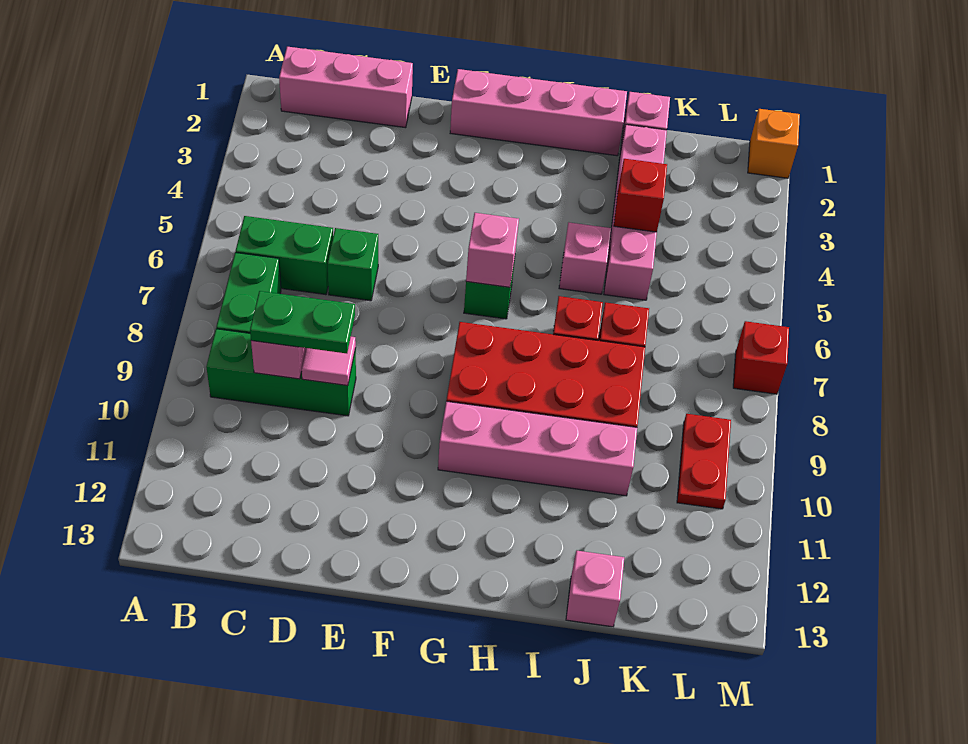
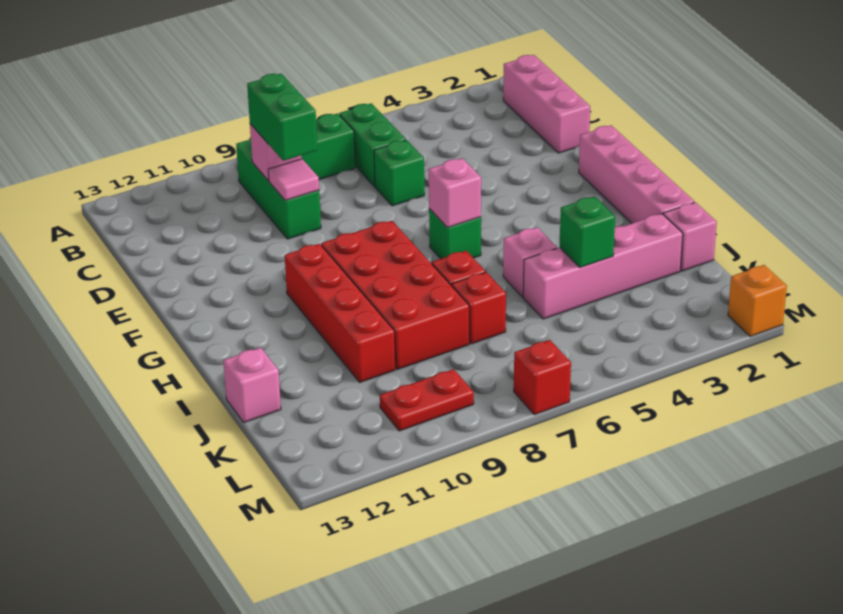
green 1x2 plate [250,291,355,353] -> green 1x2 brick [247,74,317,161]
pink 1x4 brick [438,401,637,496] -> red 1x4 brick [285,244,395,382]
red 1x1 brick [614,159,667,232] -> green 1x1 brick [560,197,615,267]

